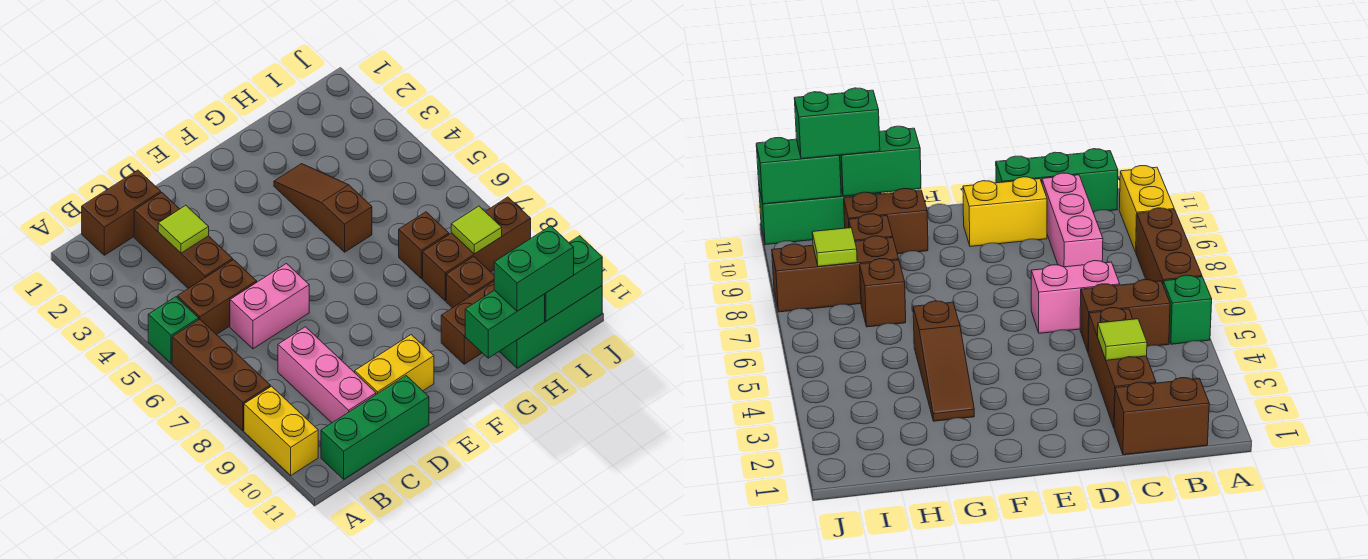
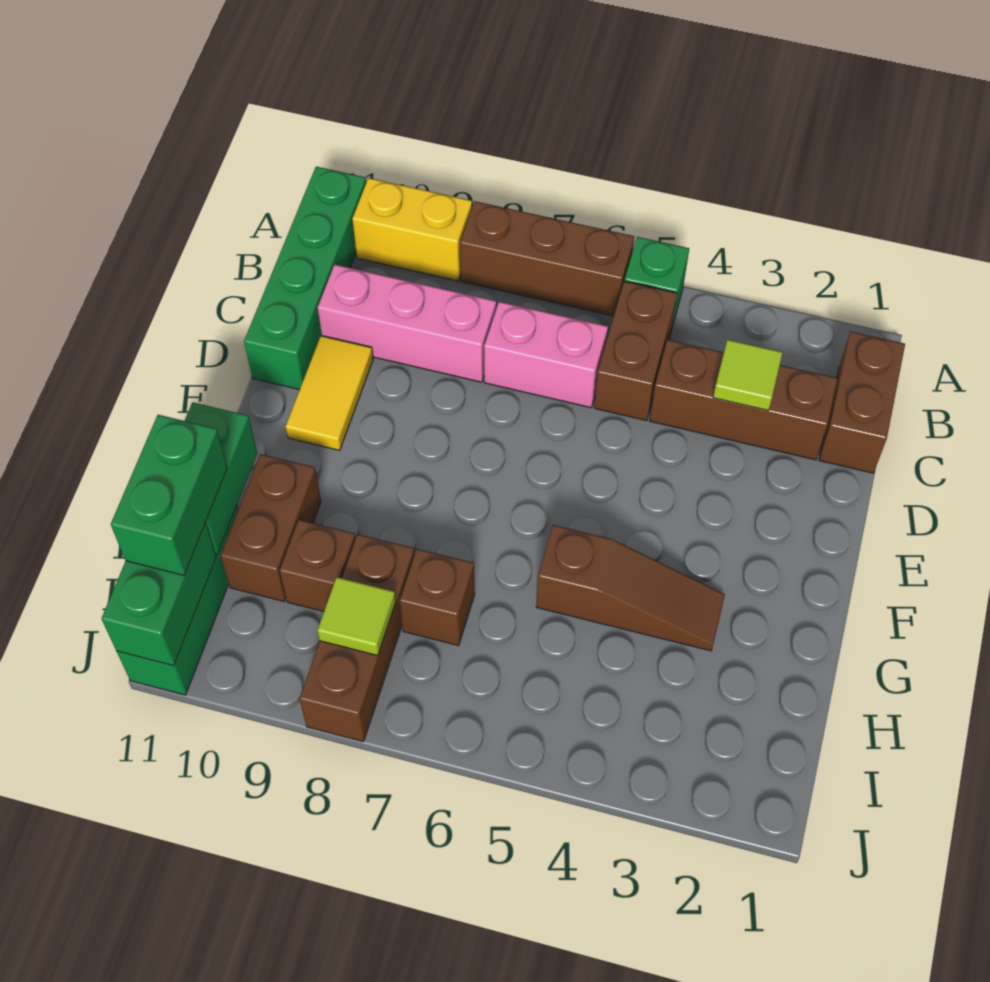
green 1x3 brick [321,376,429,479] -> green 1x4 brick [244,167,366,390]
pink 1x2 brick [230,264,309,349] -> pink 1x2 brick turned to [484,302,608,408]
yellow 1x2 brick [355,335,434,394] -> yellow 1x2 tile [286,336,373,450]

